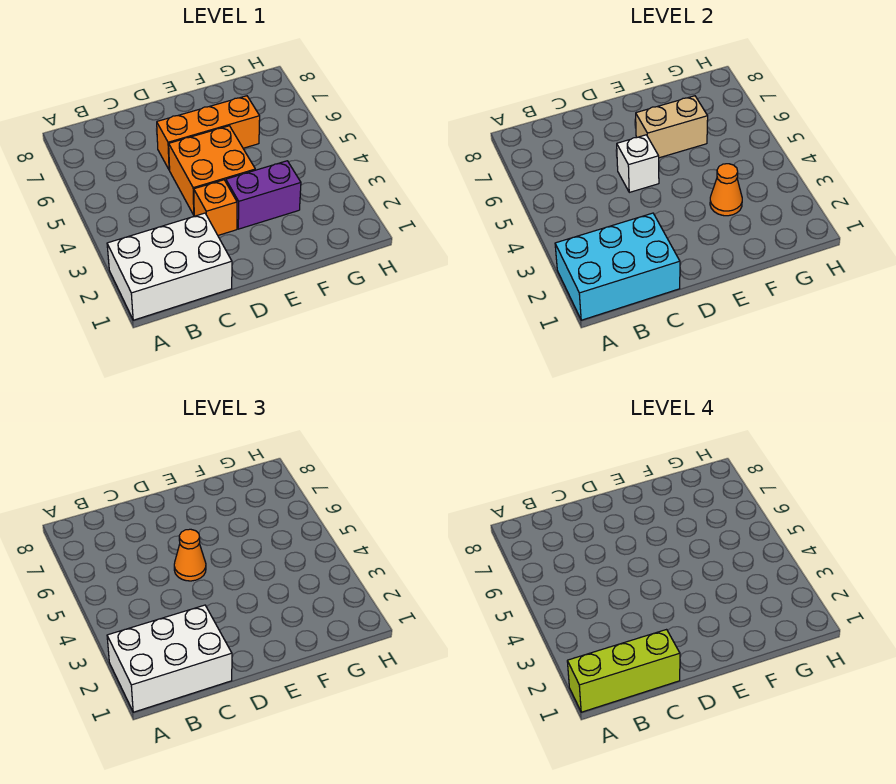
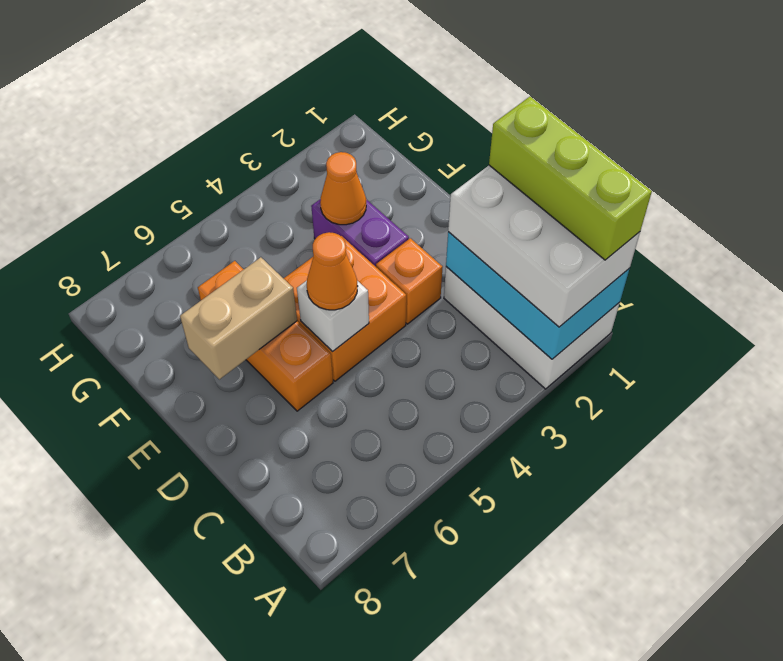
tan 1x2 brick [636,96,708,158] -> tan 1x2 brick turned to [180,257,297,379]

